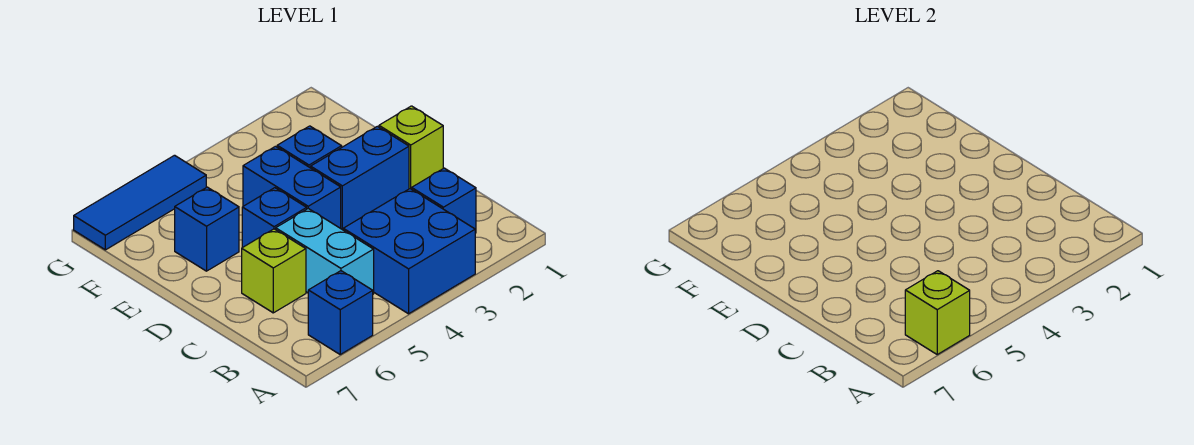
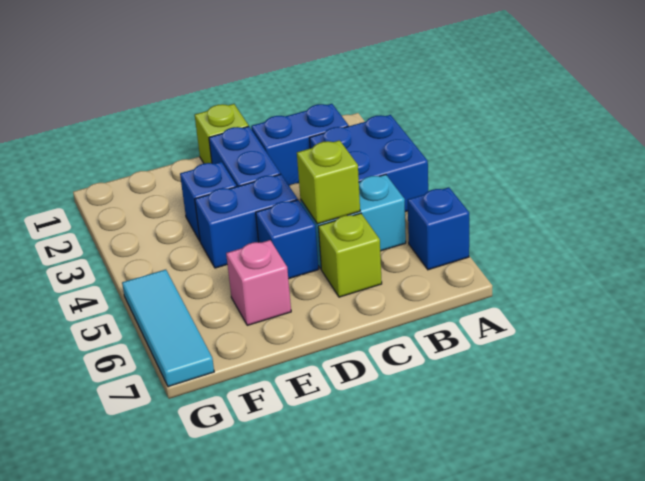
lime 1x1 brick [905,271,970,354] -> lime 1x1 brick moved to [297,140,360,224]
blue 1x1 brick [412,168,476,233] -> blue 1x2 brick [251,104,348,186]
blue 1x1 brick [175,187,239,271] -> pink 1x1 brick [226,240,291,325]
blue 1x3 tile [74,155,206,250] -> cyan 1x3 tile [122,270,214,387]

